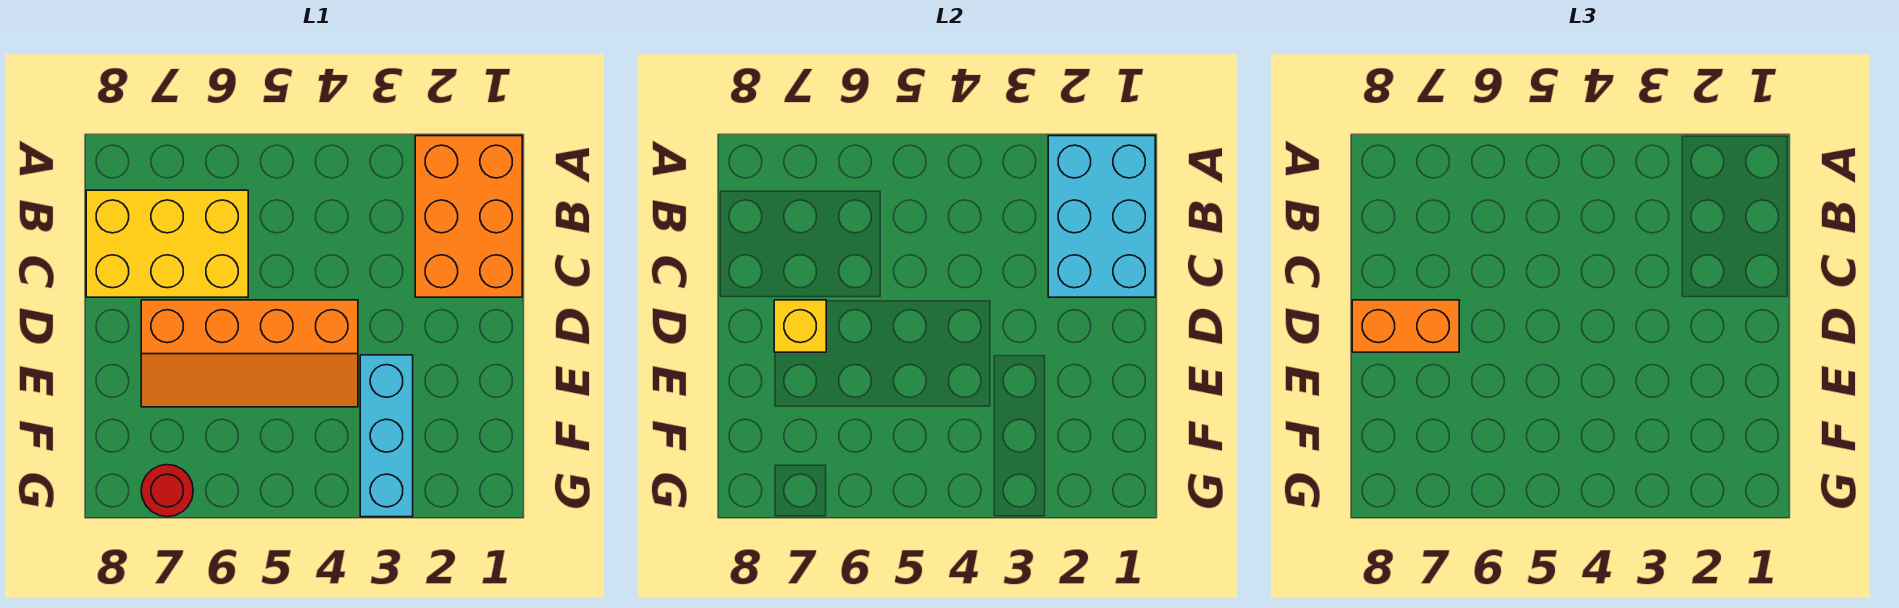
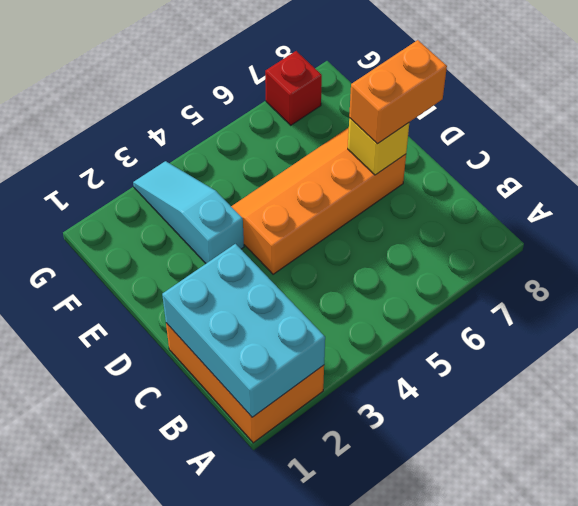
yellow 2x3 brick [86,190,248,297] -> none
cyan 1x3 brick [360,355,413,517] -> cyan 1x3 slope [133,161,244,263]
red 1x1 round brick [141,465,193,517] -> red 1x1 brick [265,51,322,125]

